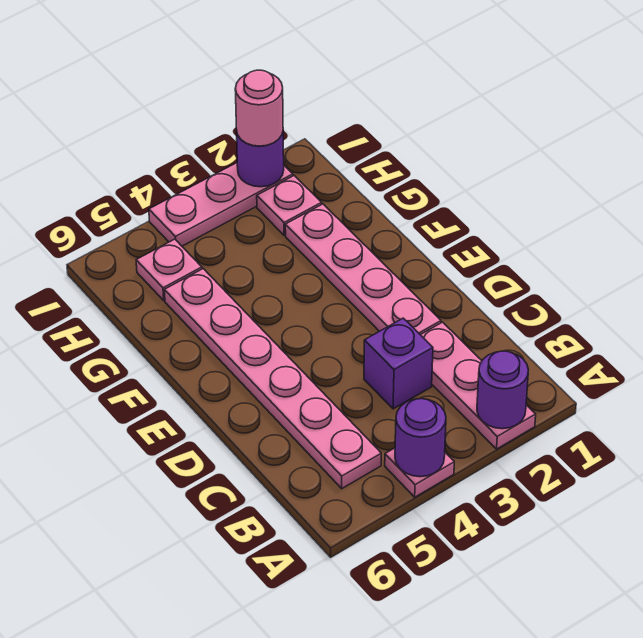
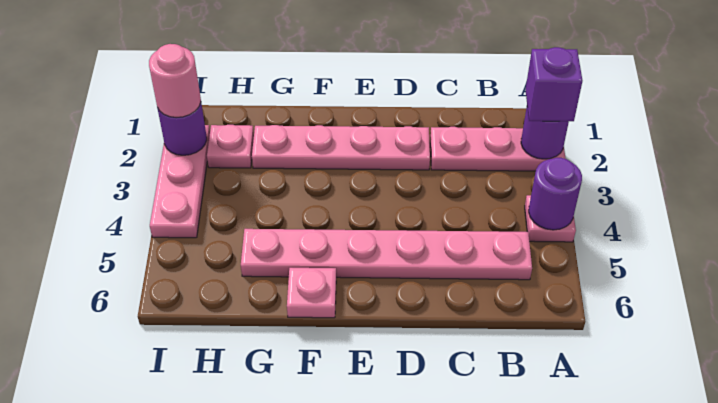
purple 1x1 brick [364,318,433,409] -> purple 1x1 brick moved to [525,47,583,121]
pink 1x1 plate [136,239,202,300] -> pink 1x1 plate moved to [287,268,336,318]

